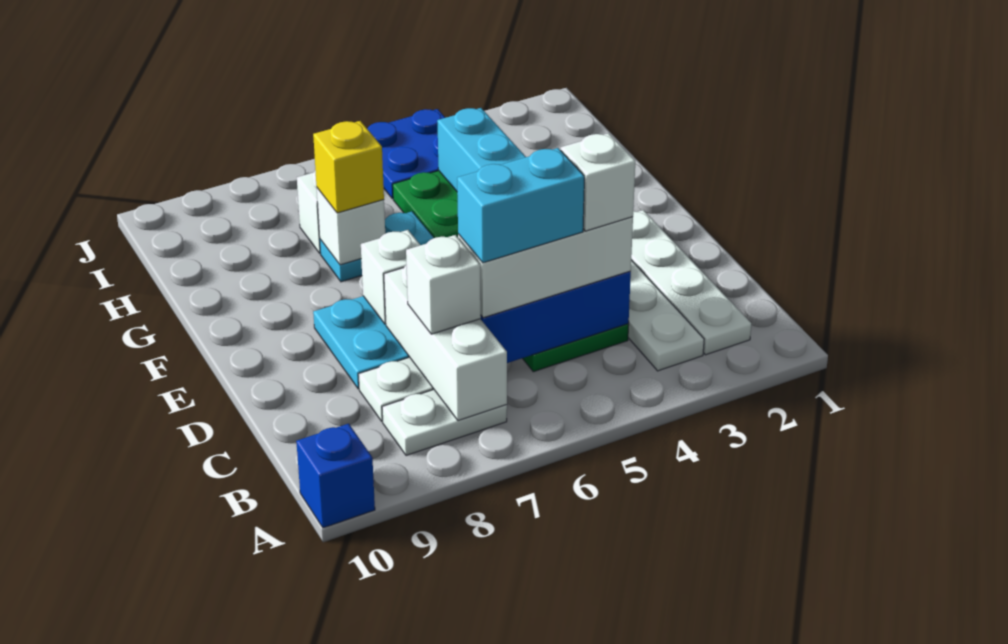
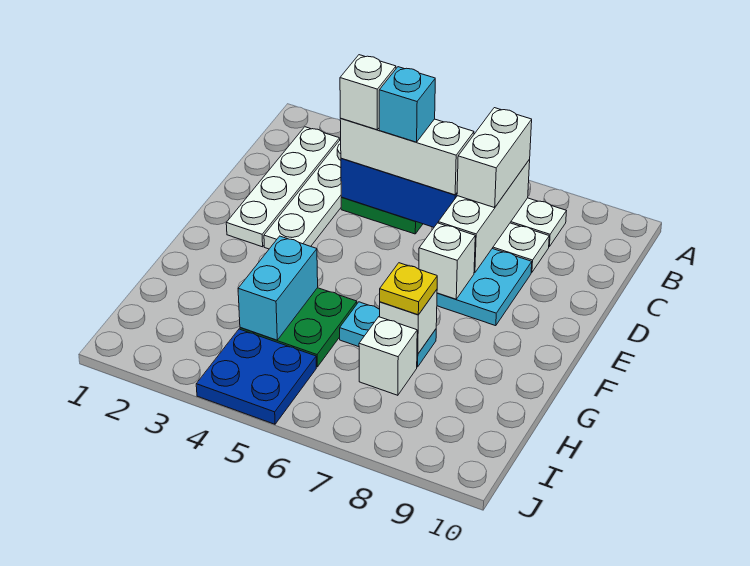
blue 1x1 brick [296,424,375,528] -> none
cyan 1x2 brick [457,148,584,263] -> cyan 1x1 brick [379,67,435,142]
white 1x1 brick [406,235,481,334] -> white 1x2 brick [457,108,532,208]
yellow 1x1 brick [313,121,384,213] -> yellow 1x1 plate [380,263,437,315]

